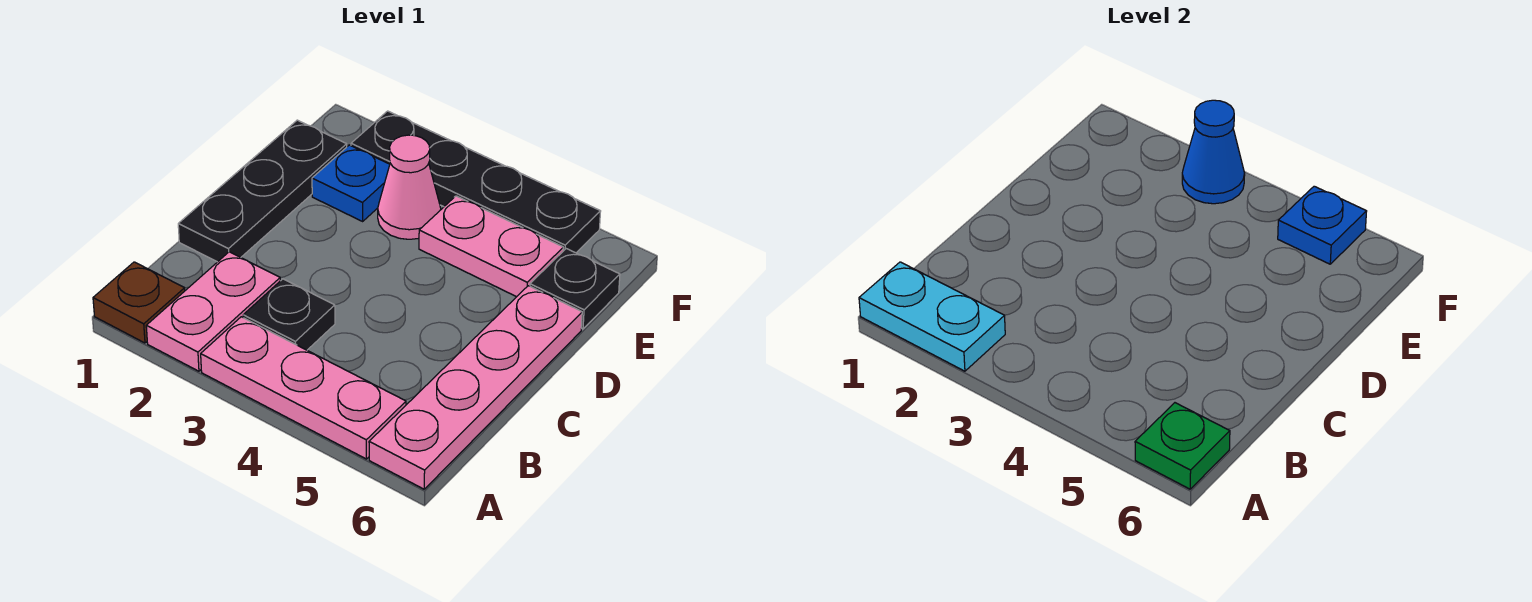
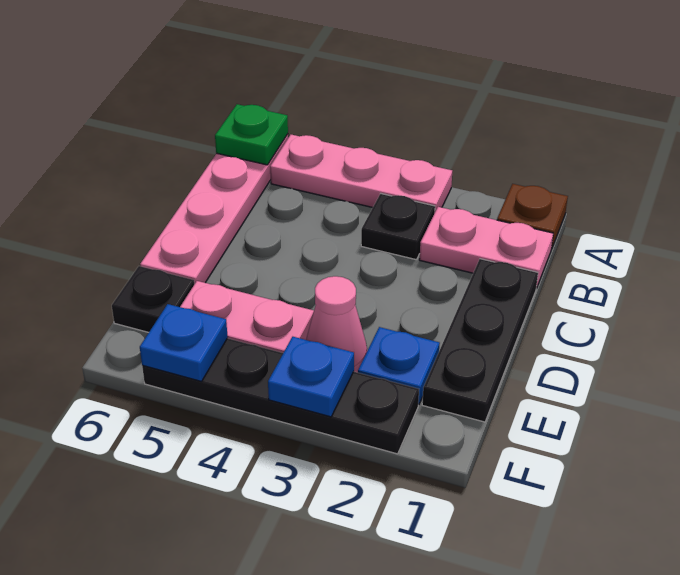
cyan 1x2 plate [859,262,1005,371] -> none
pink 1x2 plate [146,252,280,371] -> pink 1x2 plate turned to [419,207,553,288]
blue 1x1 cone [1182,100,1245,204] -> blue 1x1 plate [268,337,354,417]

